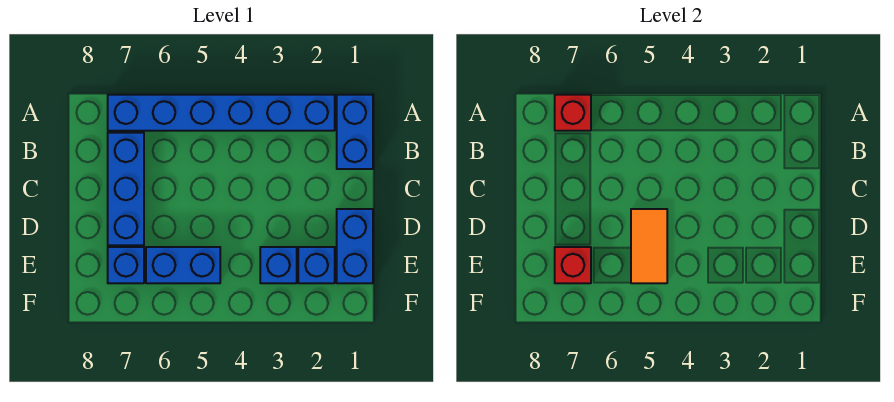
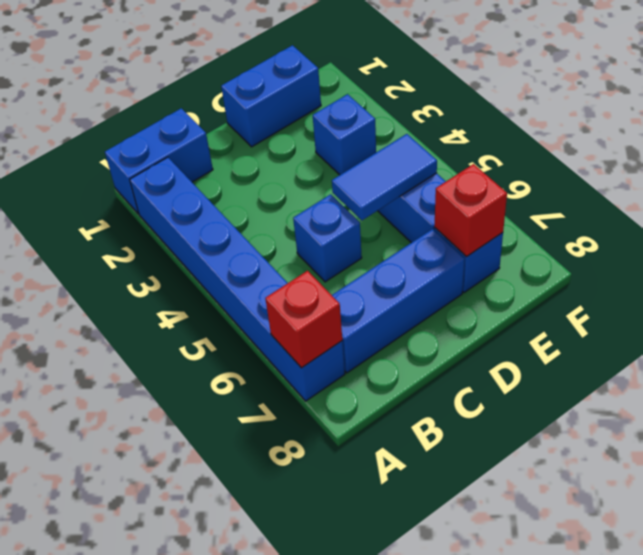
orange 1x2 tile [631,209,667,283] -> blue 1x2 tile [332,134,437,220]
blue 1x1 brick [298,247,335,283] -> blue 1x1 brick moved to [293,194,362,282]

